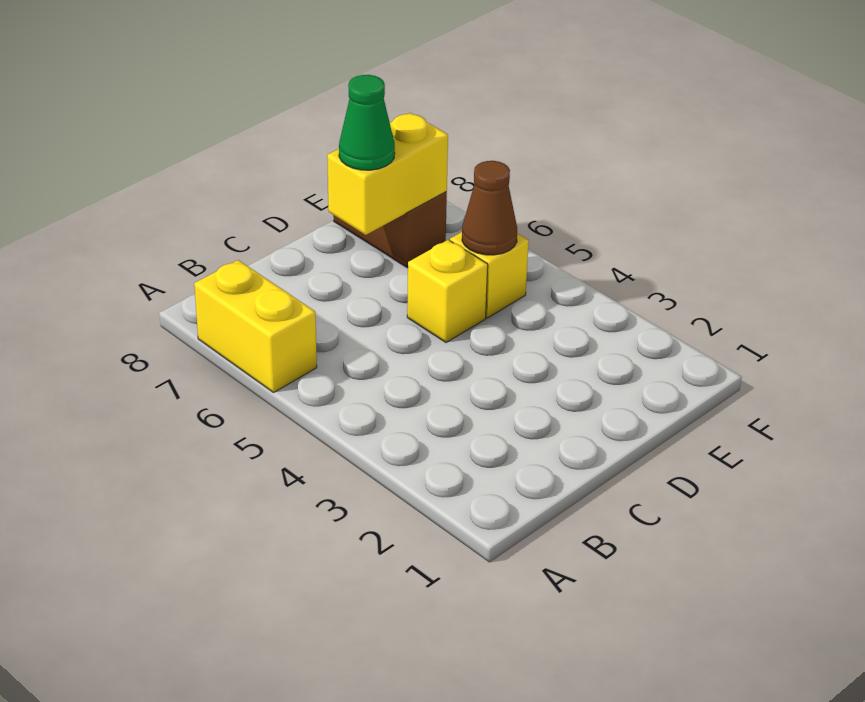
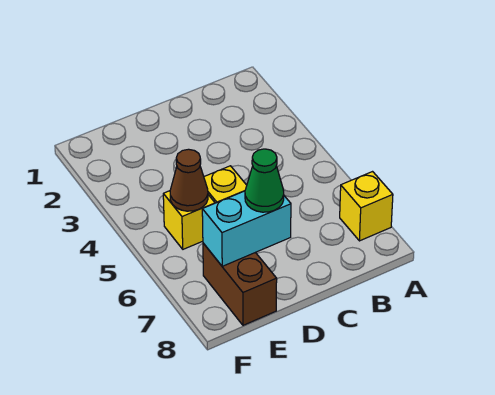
yellow 1x2 brick [194,260,317,392] -> yellow 1x1 brick [340,172,393,241]
yellow 1x2 brick [327,113,448,235] -> cyan 1x2 brick [202,191,291,266]

